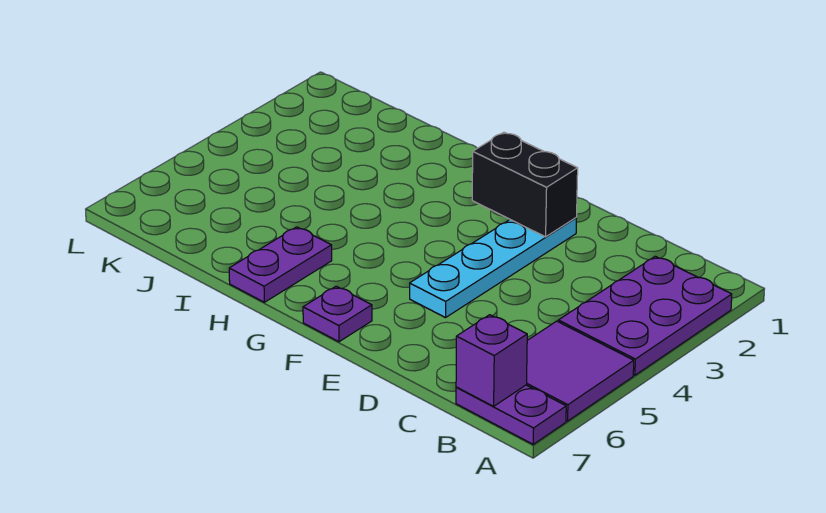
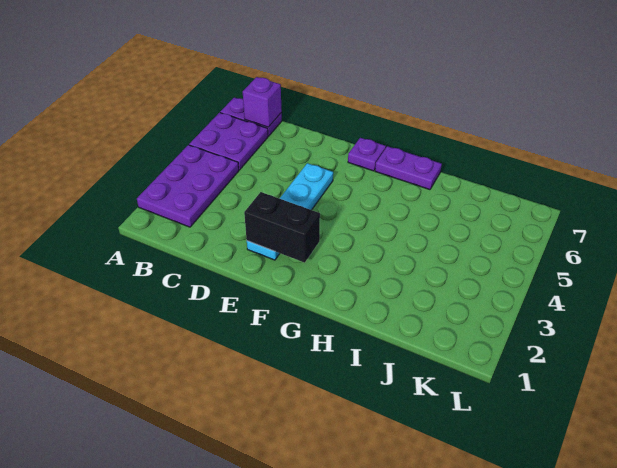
purple 2x2 tile [526,321,634,421] -> purple 2x2 plate [189,113,268,170]
purple 1x2 plate [229,227,332,302] -> purple 1x2 plate turned to [375,146,442,190]

